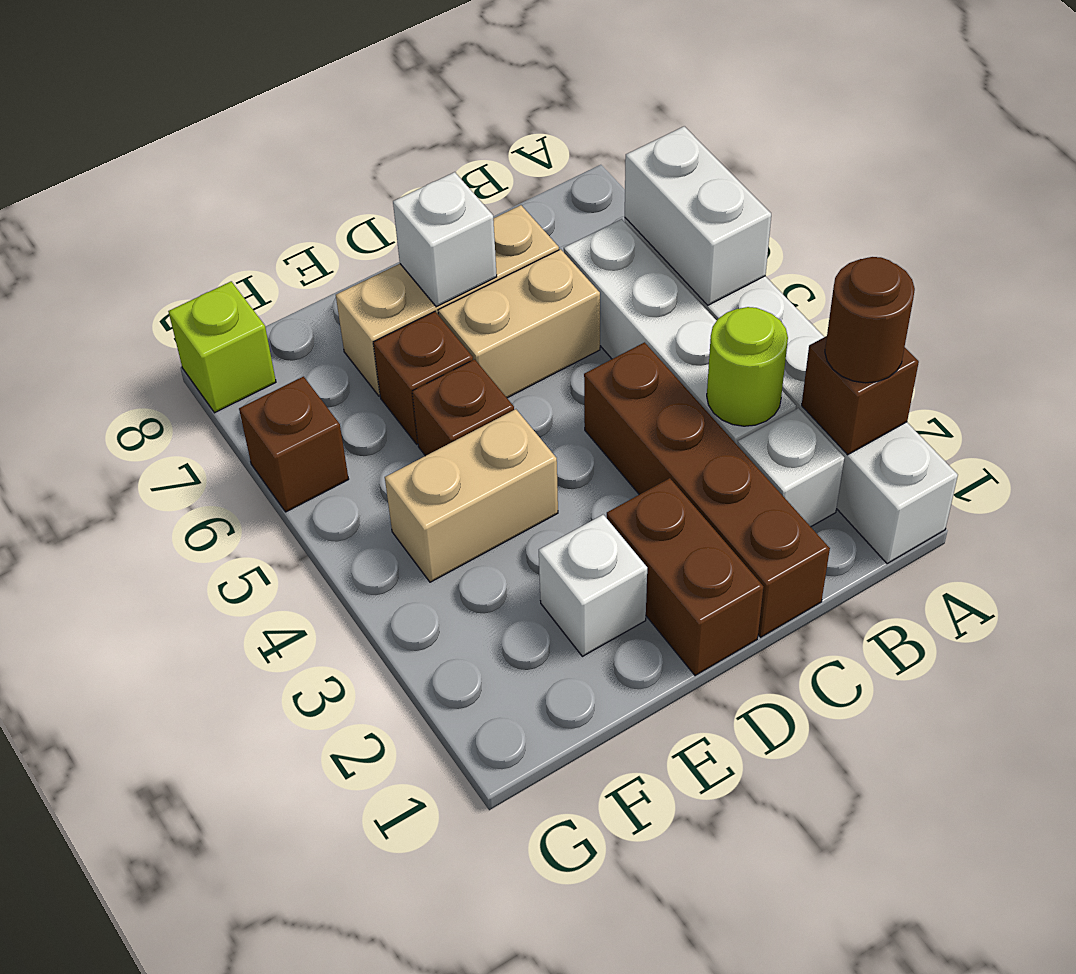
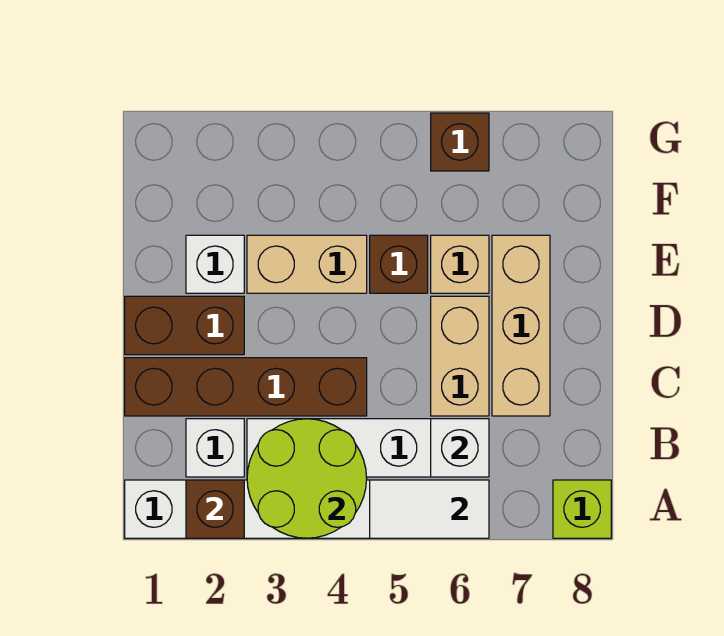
brown 1x1 round brick [825,257,915,383] -> none
white 1x2 brick [625,126,771,305] -> white 1x2 tile [370,480,489,538]
lime 1x1 round brick [707,307,788,426] -> lime 2x2 round brick [247,419,367,538]
white 1x1 brick [393,172,497,307] -> white 1x1 brick moved to [431,419,489,477]
tan 1x2 brick [385,409,558,582] -> tan 1x2 brick turned to [247,235,367,293]
brown 1x1 brick [373,312,473,444] -> tan 1x1 brick [431,235,489,293]
lime 1x1 brick [168,281,276,413] -> lime 1x1 brick moved to [553,480,611,538]

